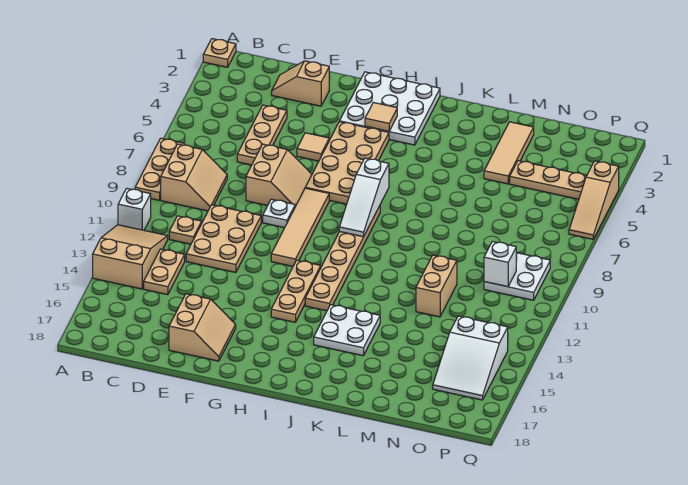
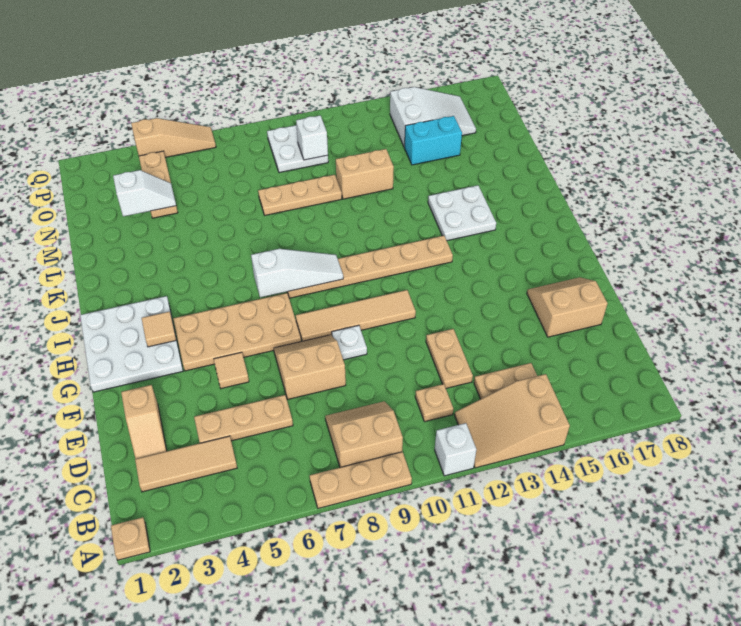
tan 2x3 plate [186,205,261,272] -> tan 1x2 plate [426,329,473,388]
tan 1x3 plate [271,260,321,322] -> tan 1x3 plate moved to [258,175,342,215]
tan 1x3 tile [484,122,534,184] -> tan 1x3 tile moved to [135,436,237,492]
none -> white 1x2 slope [113,170,176,216]
none -> cyan 1x2 brick [404,116,462,165]

